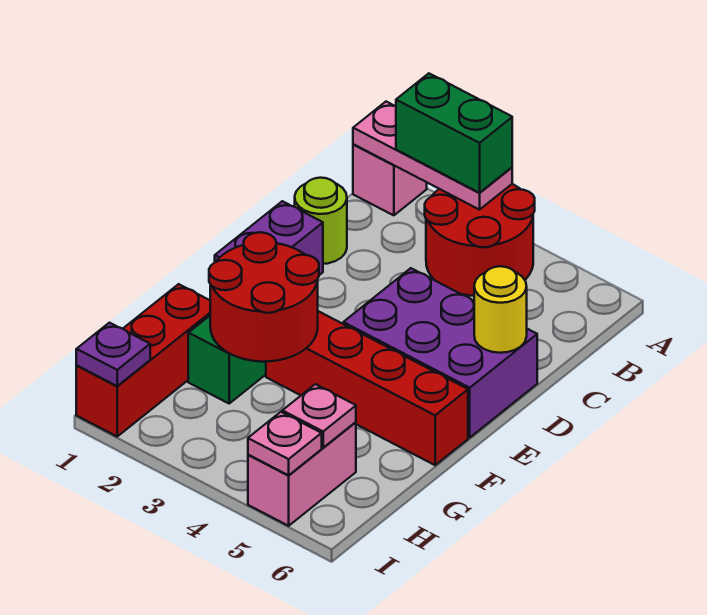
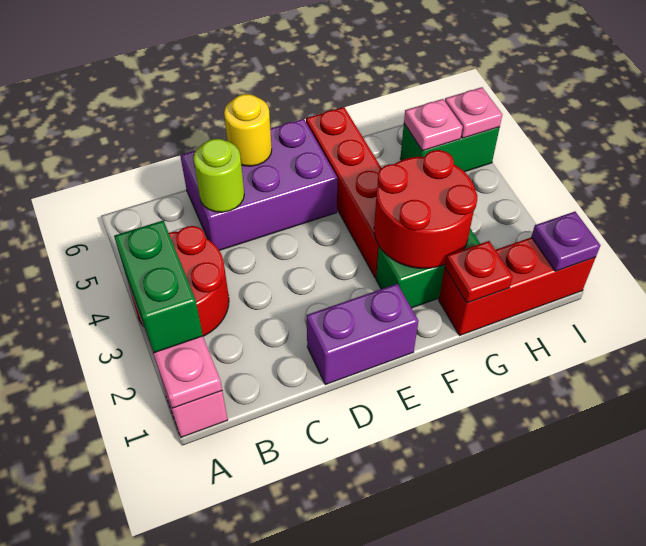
lime 1x1 round brick [295,178,347,264] -> lime 1x1 round brick moved to [193,139,244,212]
purple 2x3 brick [343,268,537,437] -> purple 2x3 brick turned to [180,119,337,250]
none -> red 1x1 plate [445,241,513,303]
pink 1x2 brick [248,422,356,526] -> green 1x2 brick [400,124,500,172]

